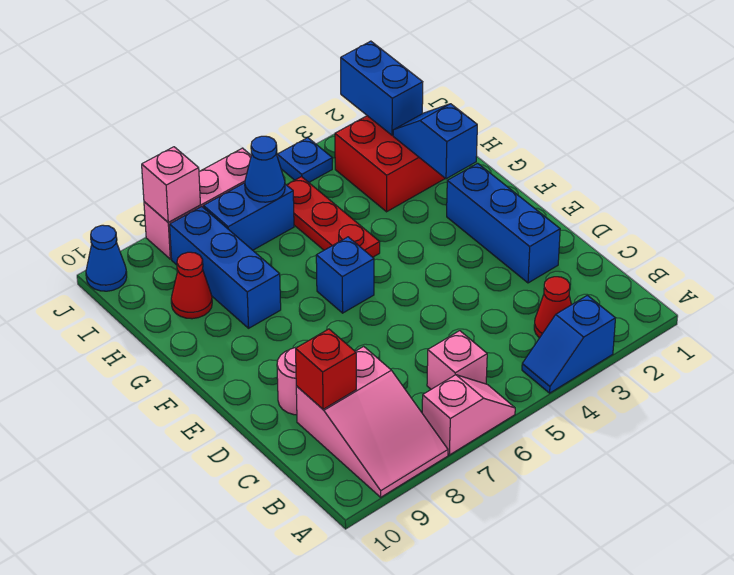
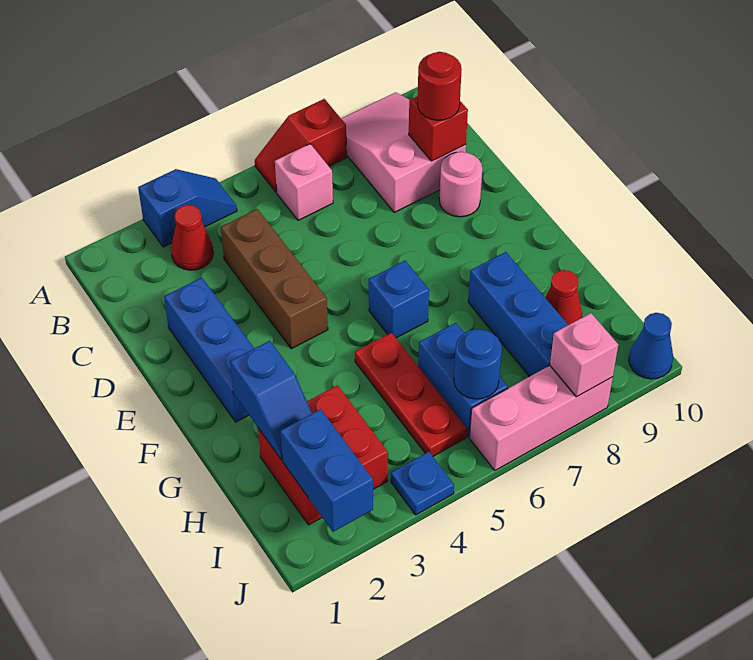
pink 1x2 slope [422,375,515,455] -> red 1x2 slope [255,99,347,192]
none -> brown 1x3 brick [221,209,328,349]
none -> red 1x1 round brick [417,52,462,120]
blue 1x2 brick [203,183,294,250] -> blue 1x2 brick turned to [418,323,508,437]
blue 1x1 cone [245,136,285,202] -> blue 1x1 round brick [454,329,502,399]

